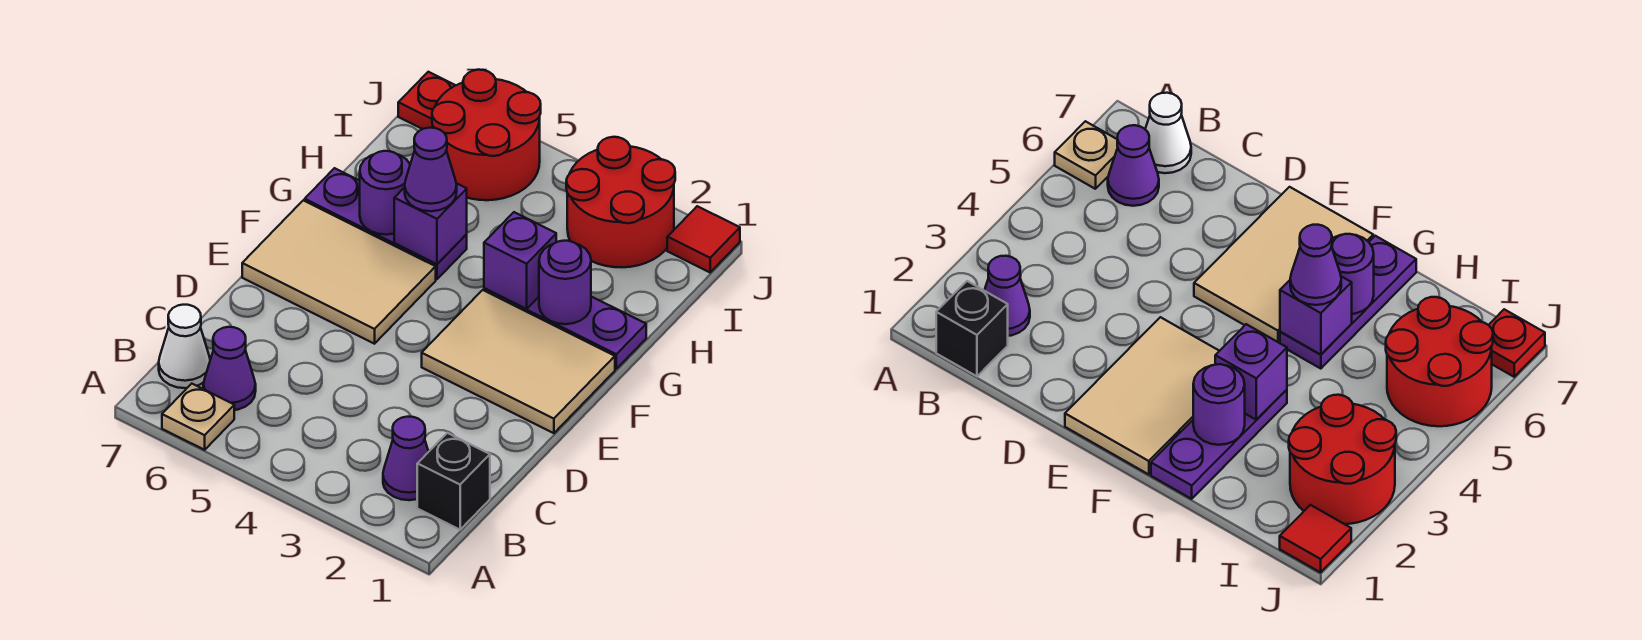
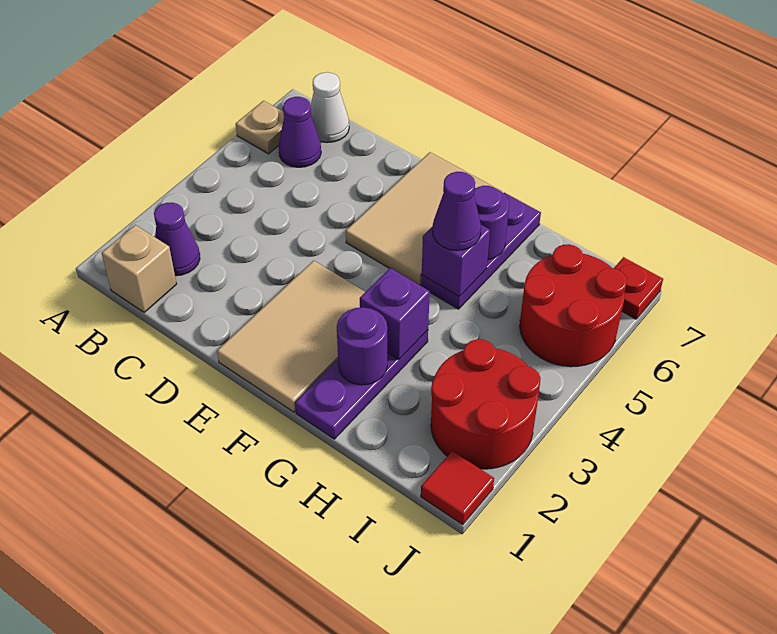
black 1x1 brick [417,433,490,530] -> tan 1x1 brick [102,225,176,312]

